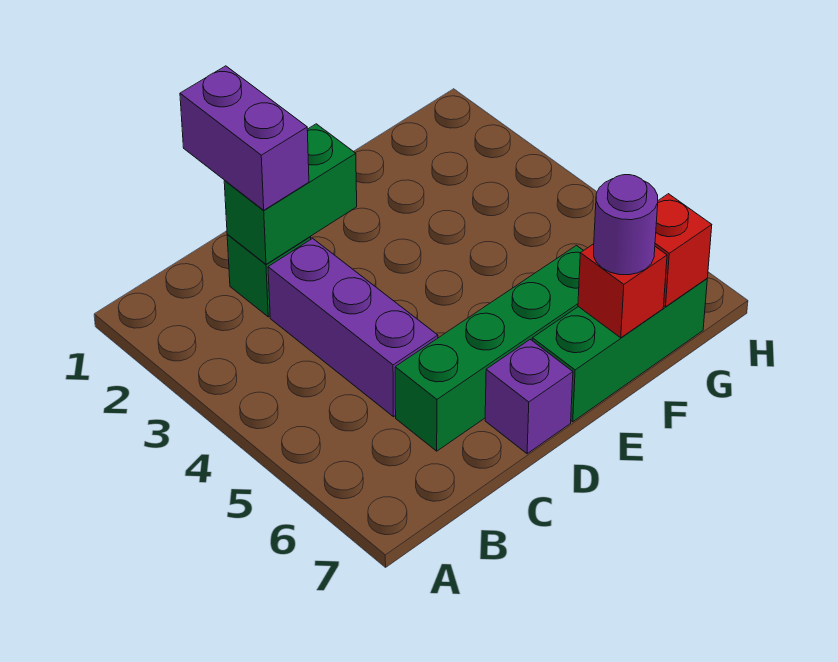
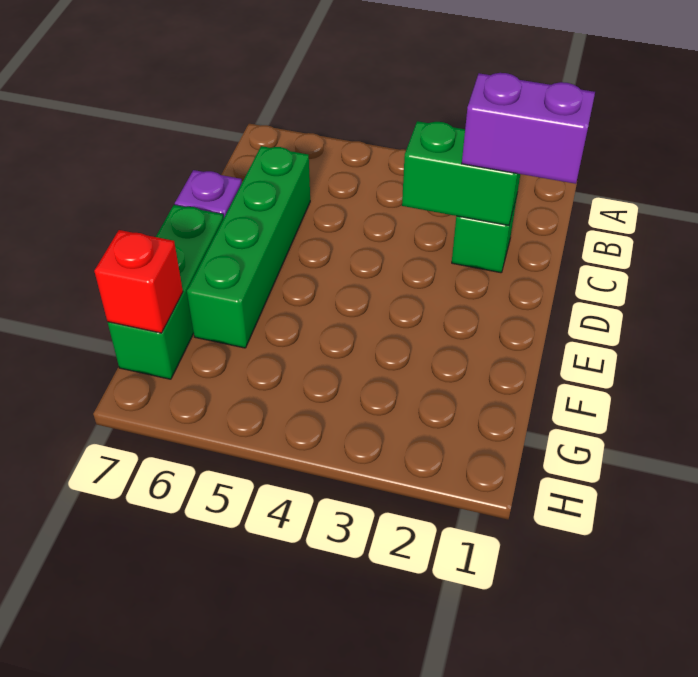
green 1x2 brick [224,124,357,264] -> green 1x2 brick turned to [402,121,520,225]
purple 1x3 brick [268,238,438,417] -> none
red 1x1 brick [578,244,667,338] -> none
purple 1x1 round brick [594,175,658,275] -> none

